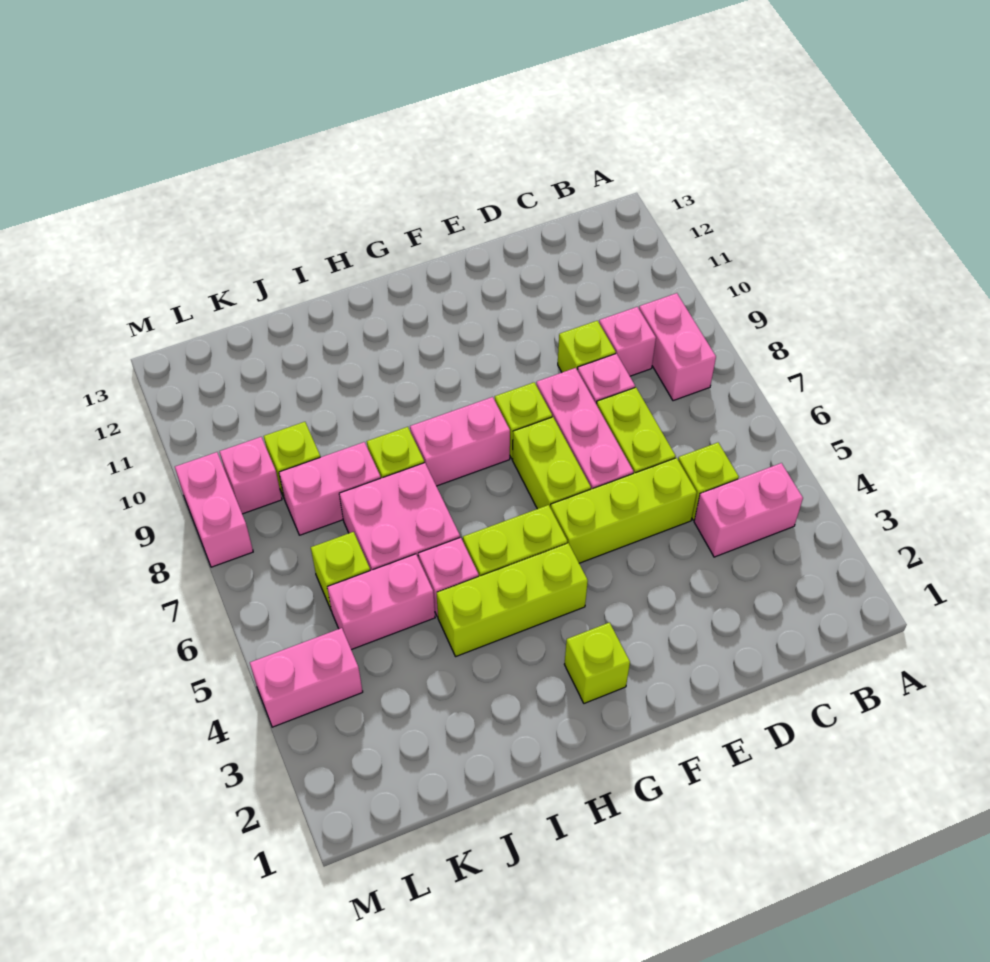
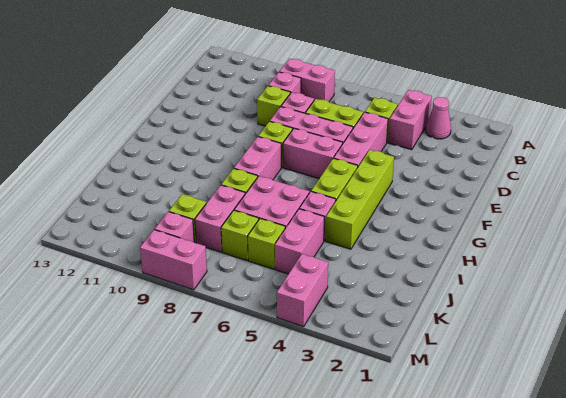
none -> pink 1x1 cone [426,97,451,139]
lime 1x3 brick [551,458,697,563] -> pink 1x3 brick [334,112,388,166]
lime 1x2 brick [512,417,591,509] -> pink 1x2 brick [283,128,343,178]
lime 1x1 brick [564,623,630,703] -> lime 1x1 brick moved to [221,210,259,261]
lime 1x3 brick [437,543,588,657] -> lime 1x4 brick [326,150,394,249]

